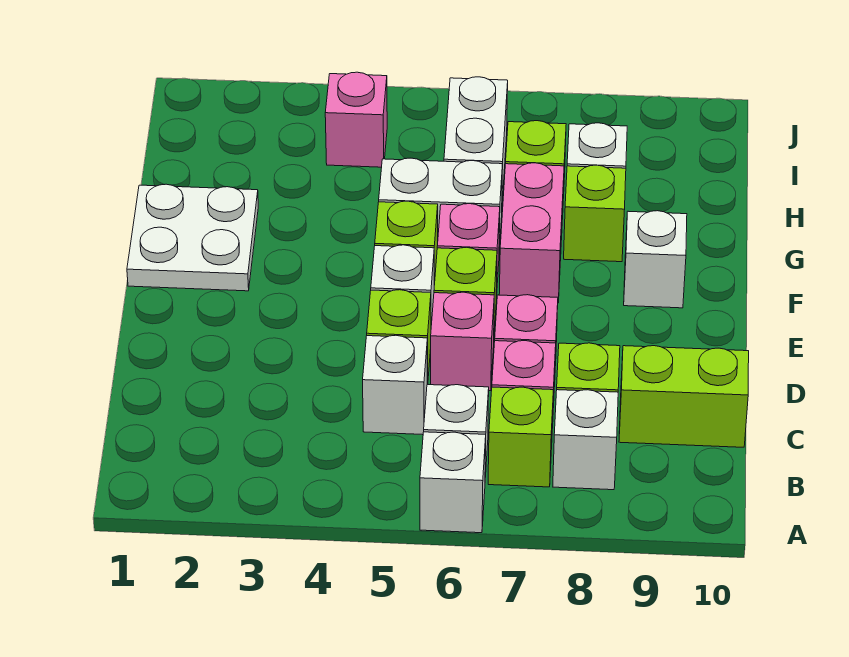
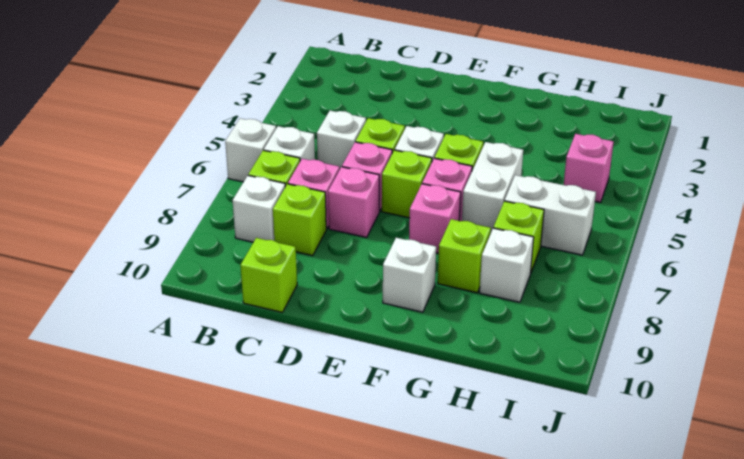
lime 1x2 brick [619,346,749,447] -> lime 1x1 brick [240,238,297,312]
white 2x2 plate [127,184,258,291] -> none
pink 1x2 brick [499,163,564,303] -> pink 1x1 brick [409,184,461,253]

